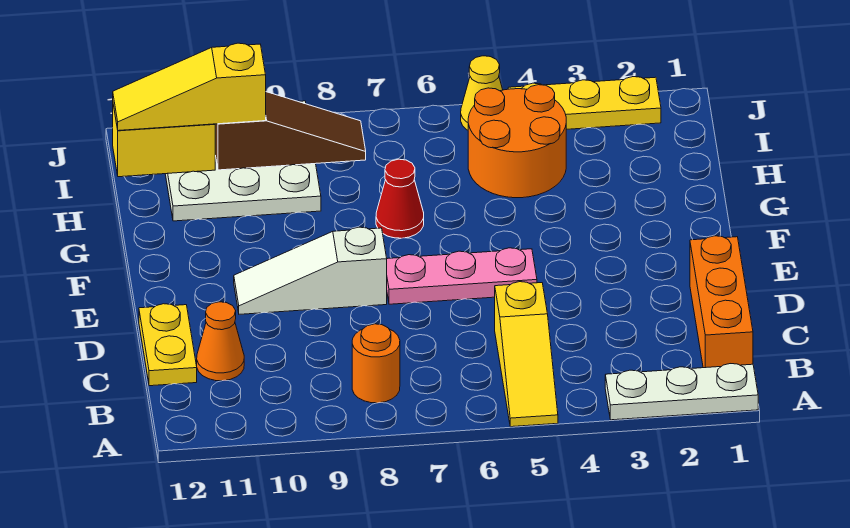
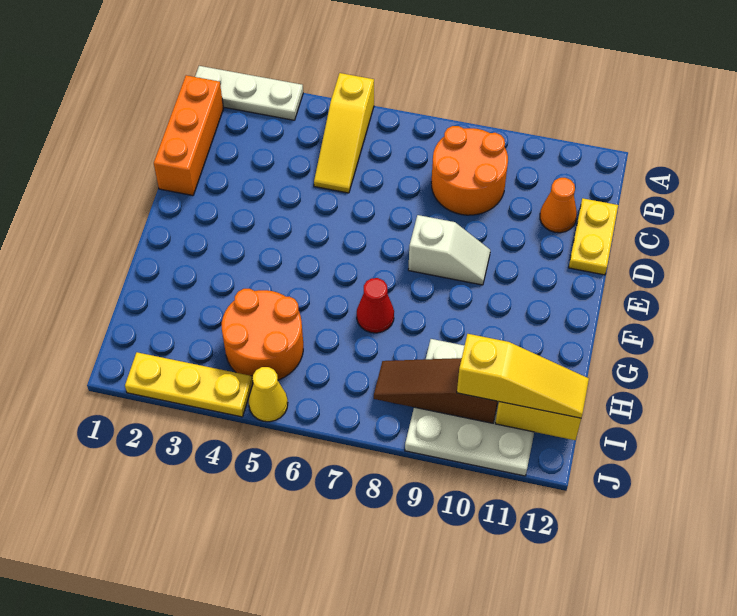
yellow 1x3 slope [495,282,558,427] -> yellow 1x3 slope turned to [314,73,374,193]
orange 1x1 round brick [352,324,400,403] -> orange 2x2 round brick [431,126,508,215]
pink 1x3 plate [387,248,537,304] -> none
white 1x3 slope [234,227,387,314] -> white 1x2 slope [408,215,490,285]

